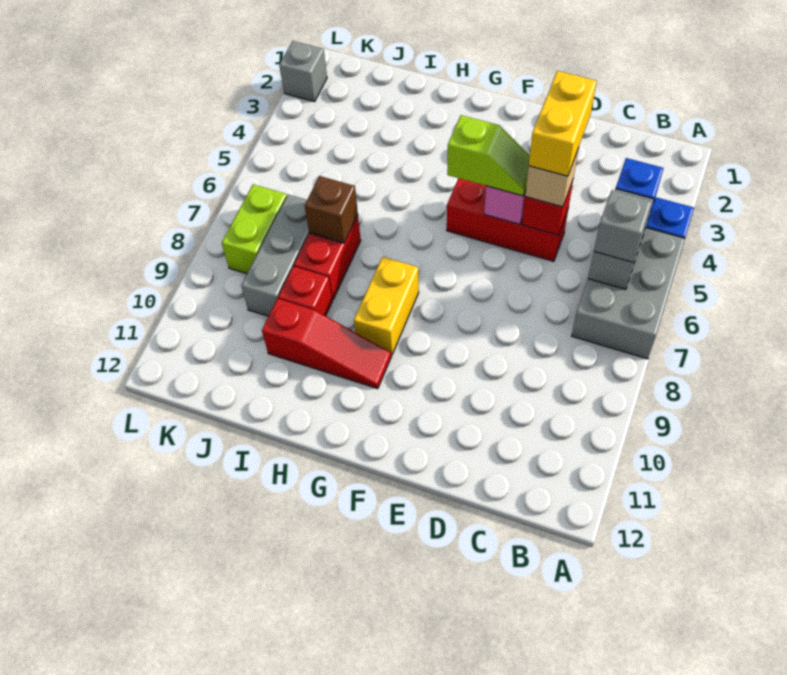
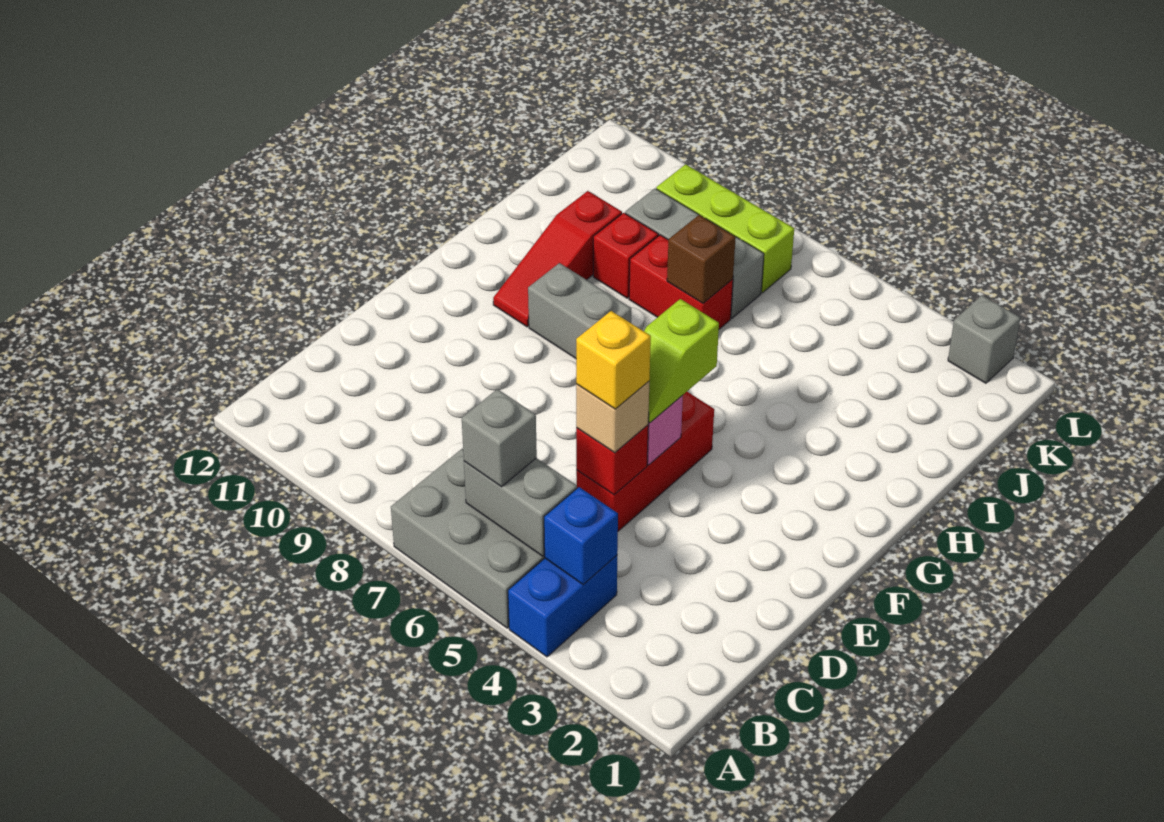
yellow 1x2 brick [529,71,597,176] -> yellow 1x1 brick [576,311,651,409]
yellow 1x2 brick [354,257,419,355] -> grey 1x2 brick [528,263,631,358]
lime 1x2 brick [222,184,287,274] -> lime 1x3 brick [656,164,794,293]

